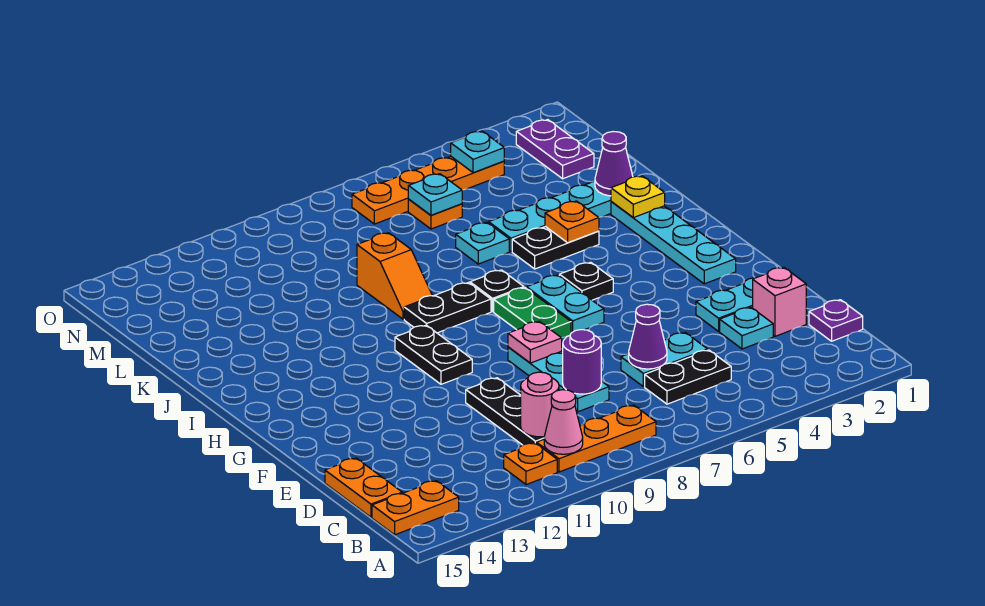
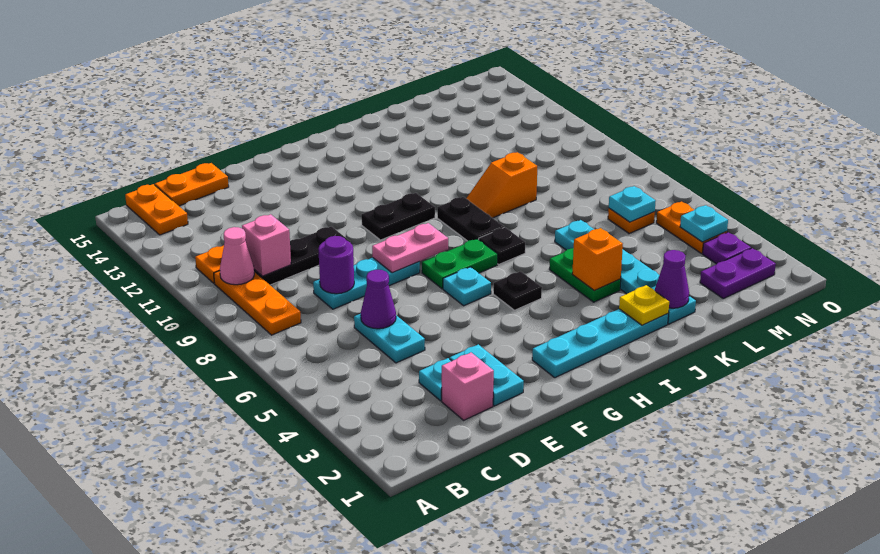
purple 1x1 plate [809,300,863,341] -> purple 1x1 plate moved to [703,232,751,264]
black 1x2 plate [645,350,731,404] -> none
pink 1x1 round brick [521,372,559,437] -> pink 1x1 brick [242,214,291,276]
pink 1x1 plate [508,321,562,363] -> pink 1x2 plate [372,223,448,273]
cyan 1x2 plate [527,275,604,333] -> cyan 1x1 plate [443,267,491,306]
black 1x2 plate [512,226,599,269] -> green 1x2 plate [549,248,621,302]
orange 1x1 plate [545,201,599,243] -> orange 1x1 brick [572,228,623,291]
orange 1x4 plate [352,157,504,224] -> orange 1x2 plate [656,202,727,254]

